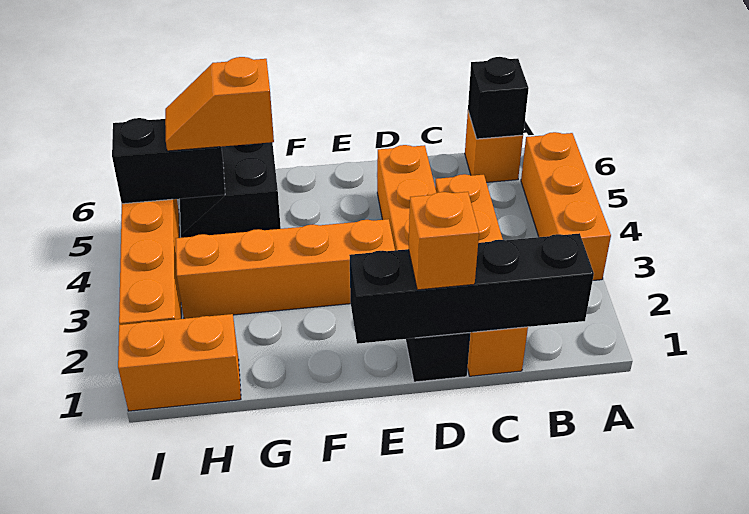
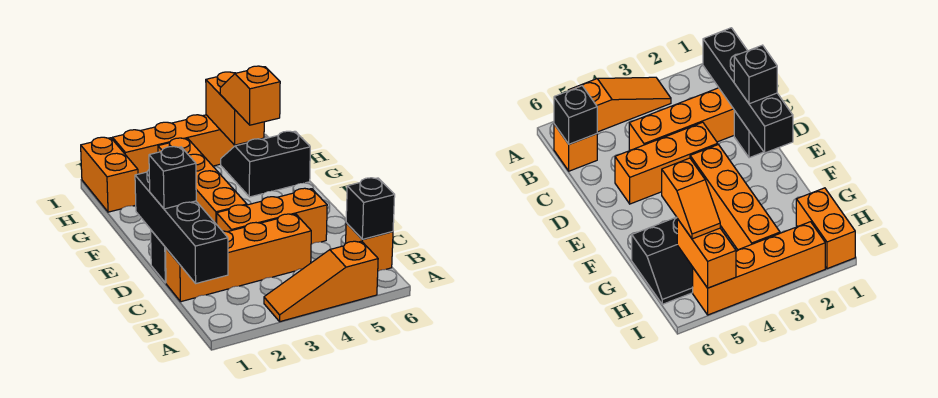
orange 1x3 brick [521,132,611,280] -> orange 1x3 slope [264,241,378,322]
orange 1x1 brick [409,192,479,290] -> black 1x1 brick [149,146,196,209]
black 1x2 brick [112,118,225,204] -> orange 1x2 brick [206,72,264,145]

